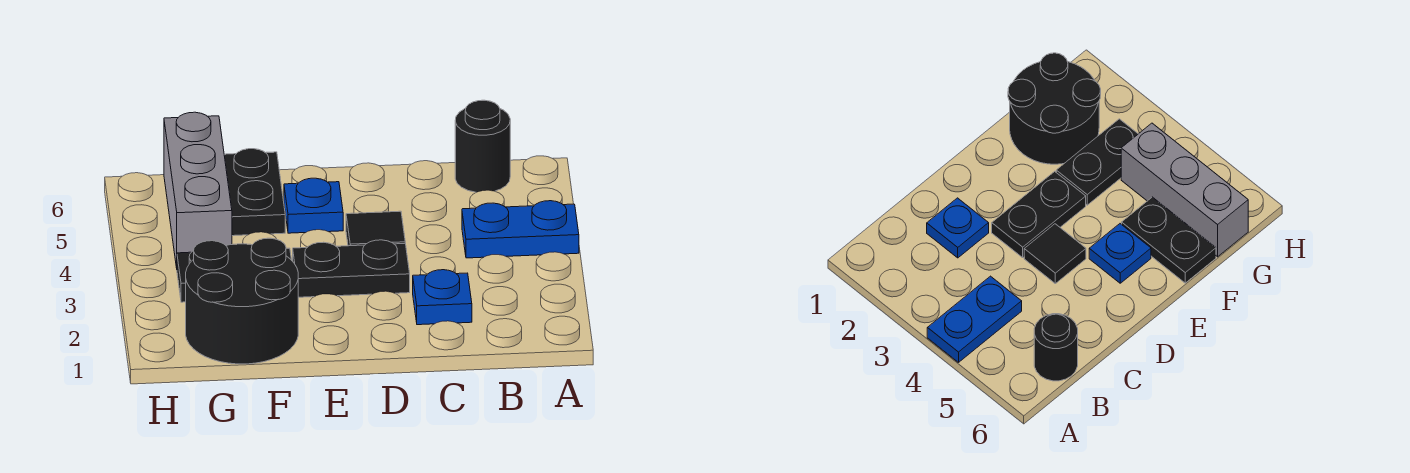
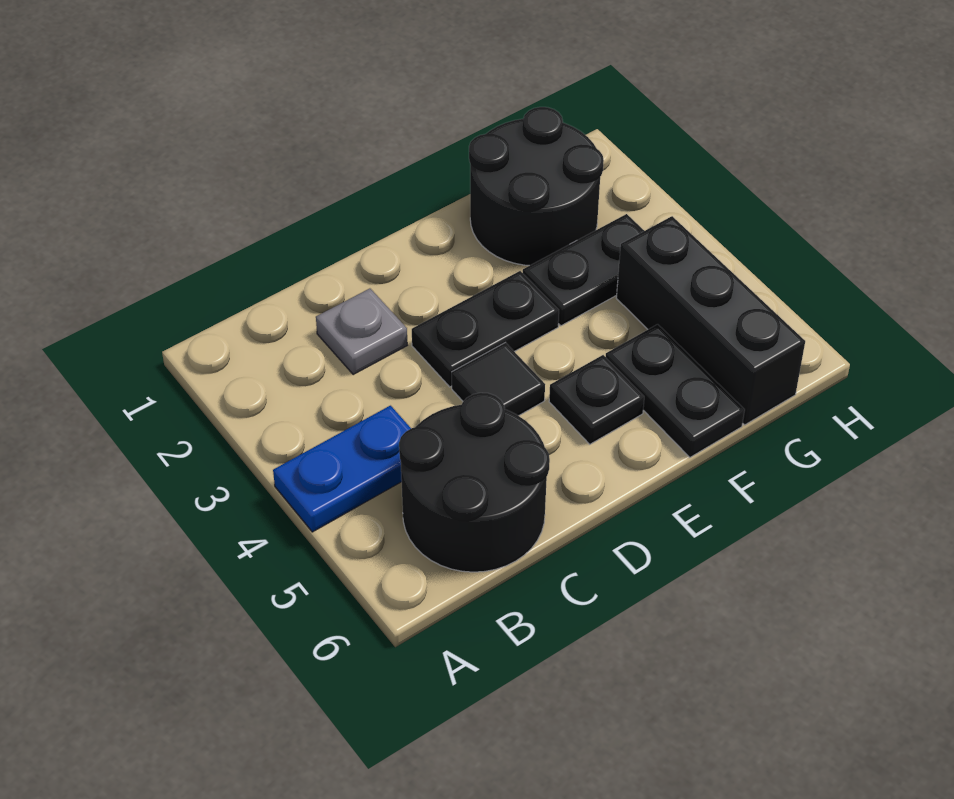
black 1x1 round brick [455,100,510,192] -> black 2x2 round brick [399,393,550,572]
blue 1x1 plate [413,270,472,325] -> grey 1x1 plate [316,289,407,375]
blue 1x1 plate [284,178,343,233] -> black 1x1 plate [549,355,644,444]
grey 1x3 brick [164,112,232,268] -> black 1x3 brick [616,216,805,425]

